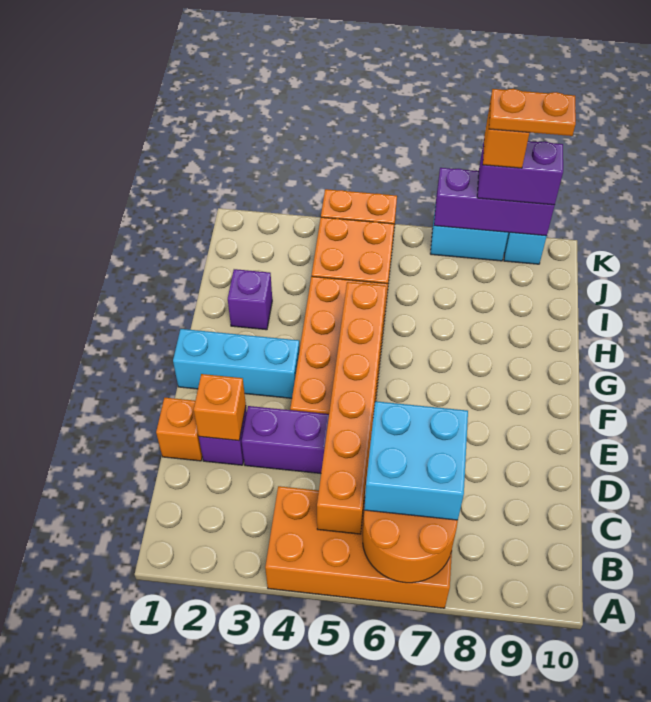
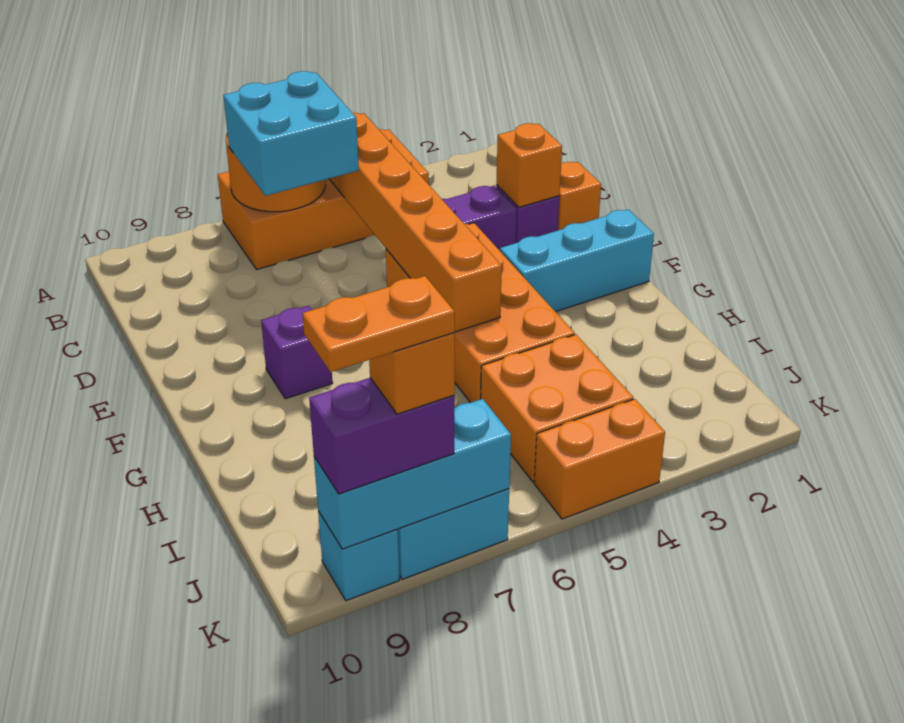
purple 1x1 brick [228,269,272,330] -> purple 1x1 brick moved to [261,306,332,399]
purple 1x3 brick [434,168,555,236] -> cyan 1x3 brick [314,399,511,549]

